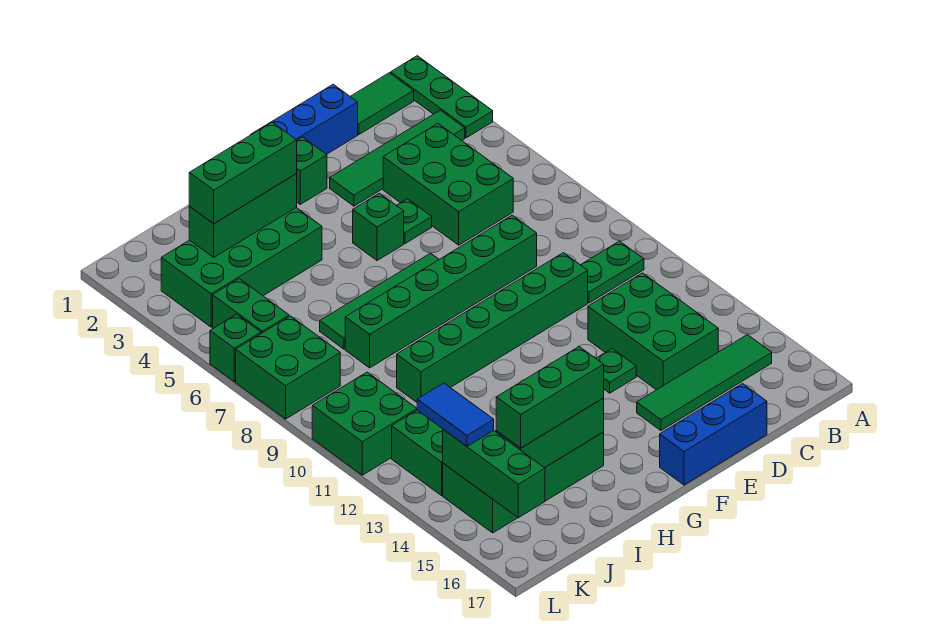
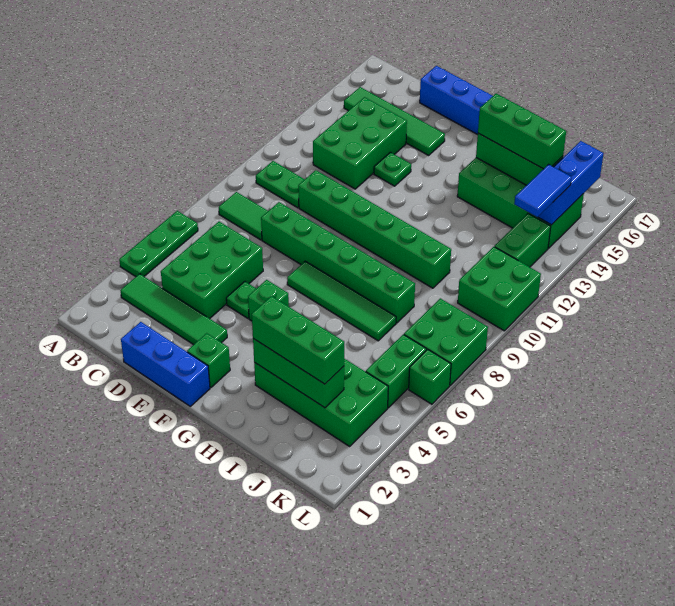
green 1x3 plate [391,56,493,138] -> green 1x3 plate moved to [119,211,198,277]
green 1x2 tile [350,73,414,135] -> green 1x2 tile moved to [219,192,268,240]
green 1x3 brick [443,429,545,518] -> blue 1x3 brick [538,141,604,225]

